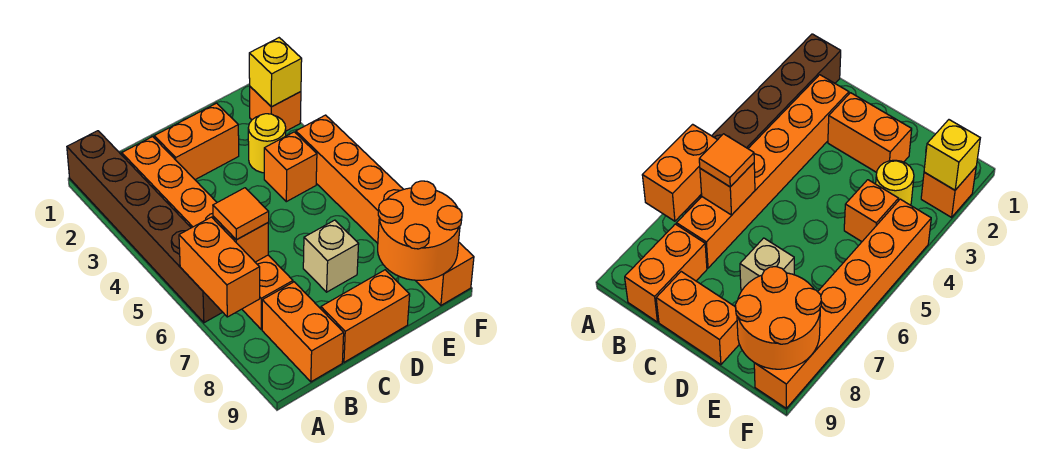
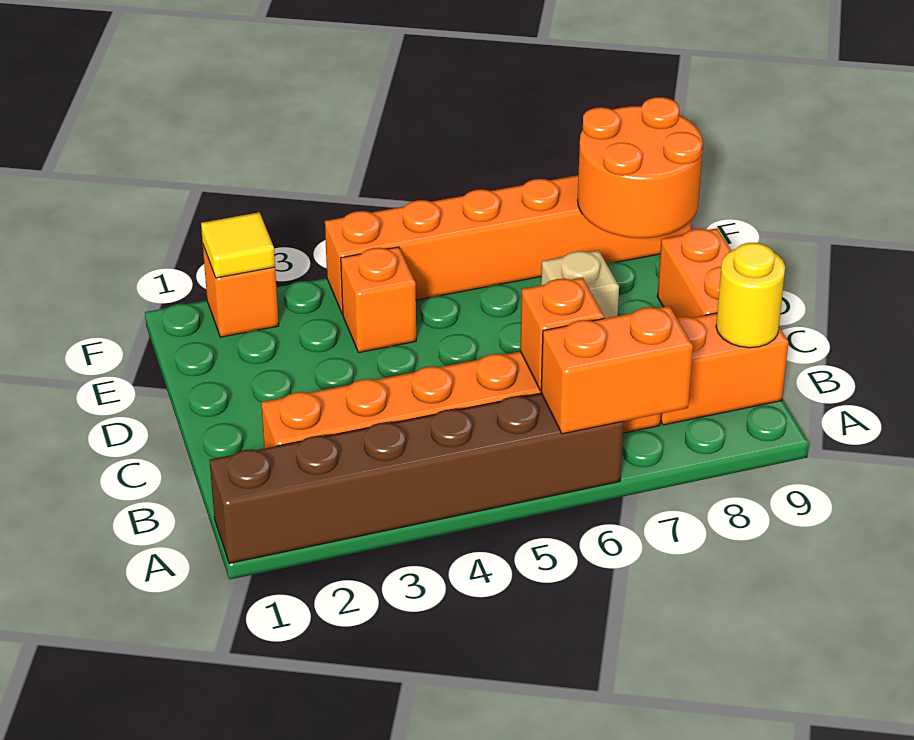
orange 1x1 tile [213,188,269,240] -> none
orange 1x2 brick [154,103,239,180] -> none
yellow 1x1 round brick [248,114,286,173] -> yellow 1x1 round brick moved to [716,243,785,348]
yellow 1x1 brick [249,38,302,107] -> yellow 1x1 tile [201,212,275,278]

